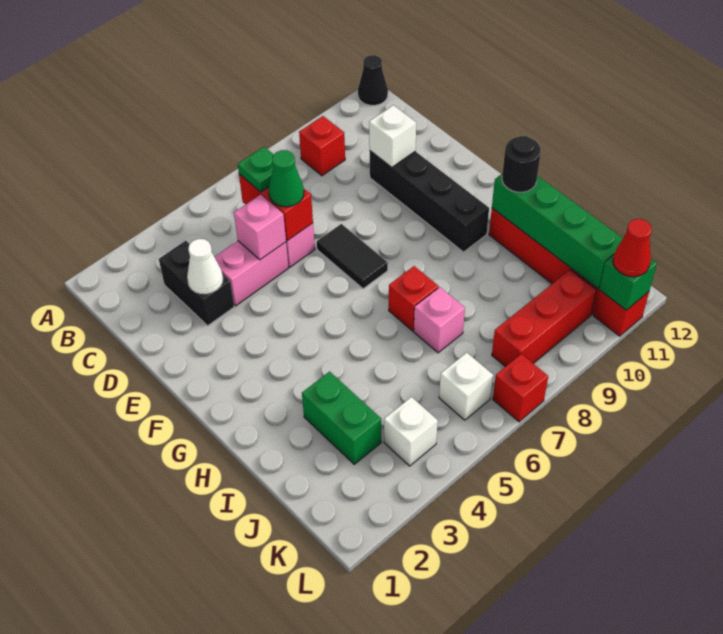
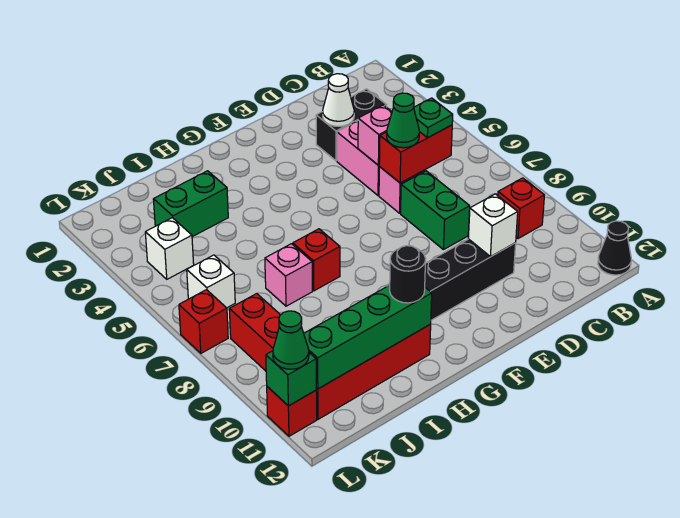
none -> green 1x2 brick [401,171,470,250]
black 1x2 tile [317,224,388,289] -> none
red 1x1 cone [613,219,652,277] -> green 1x1 cone [273,311,309,369]

